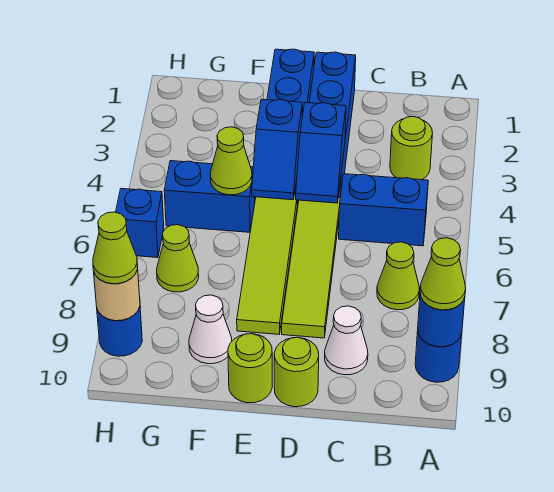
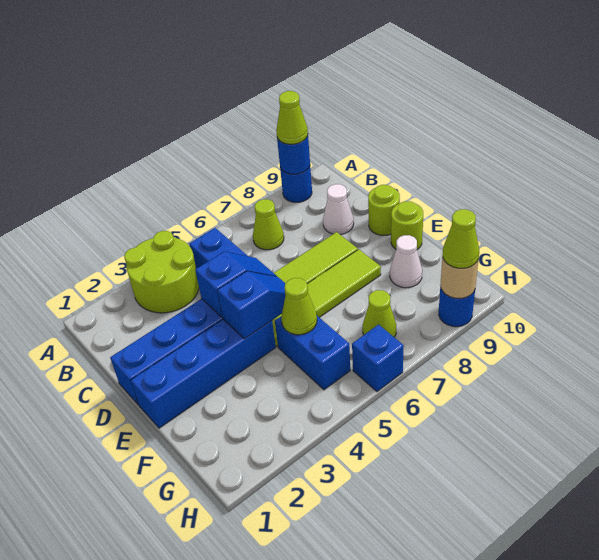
lime 1x1 round brick [390,116,433,180] -> lime 2x2 round brick [124,231,199,313]

